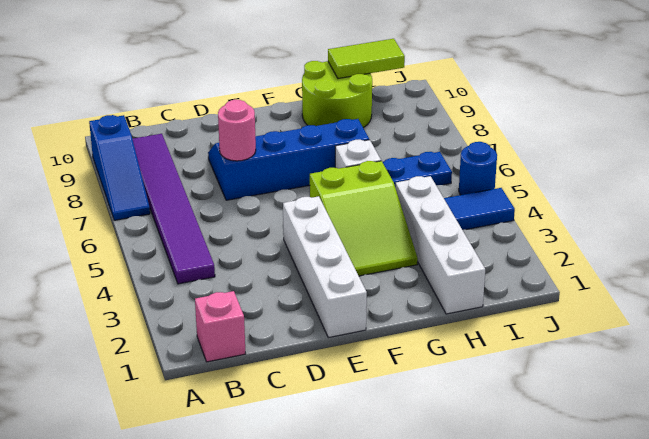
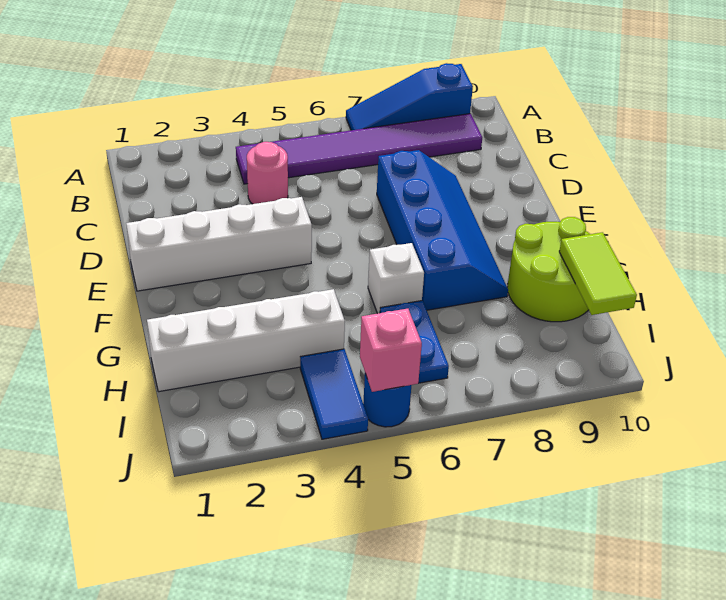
pink 1x1 brick [195,291,246,362] -> pink 1x1 brick moved to [360,309,422,392]
pink 1x1 round brick [218,100,256,161] -> pink 1x1 round brick moved to [247,142,288,204]
lime 2x3 slope [310,161,418,276] -> none

